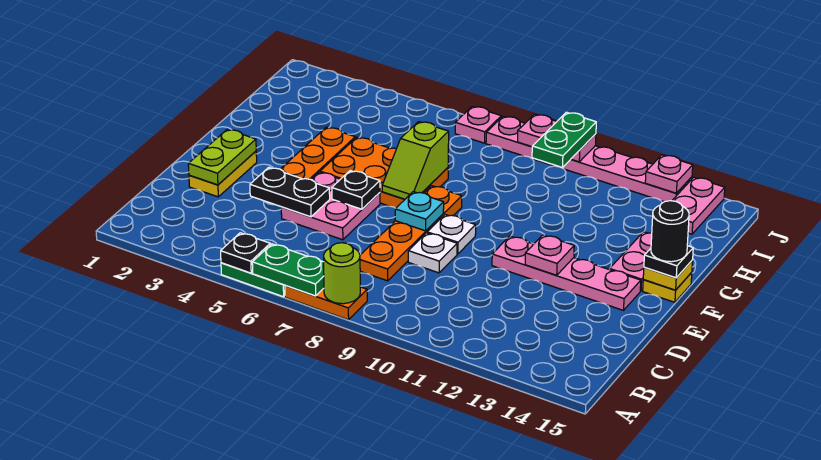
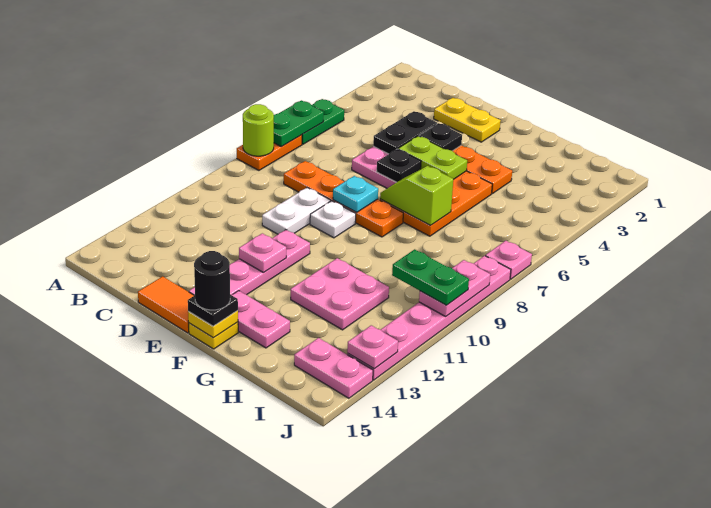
black 1x1 plate [221,233,270,273] -> black 1x1 plate moved to [419,123,462,151]
lime 1x2 plate [188,129,256,185] -> lime 1x2 plate moved to [398,136,467,179]
white 1x1 plate [408,233,457,273] -> white 1x2 plate [262,188,331,234]
none -> orange 1x2 tile [138,276,194,333]
none -> pink 2x2 plate [291,258,389,330]

